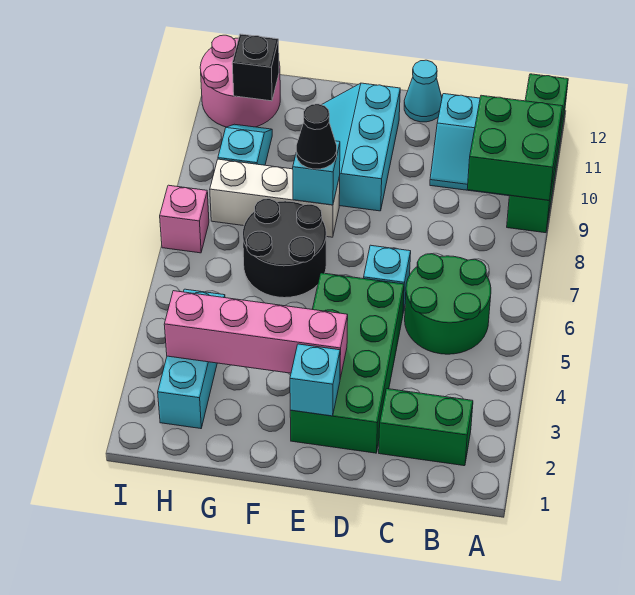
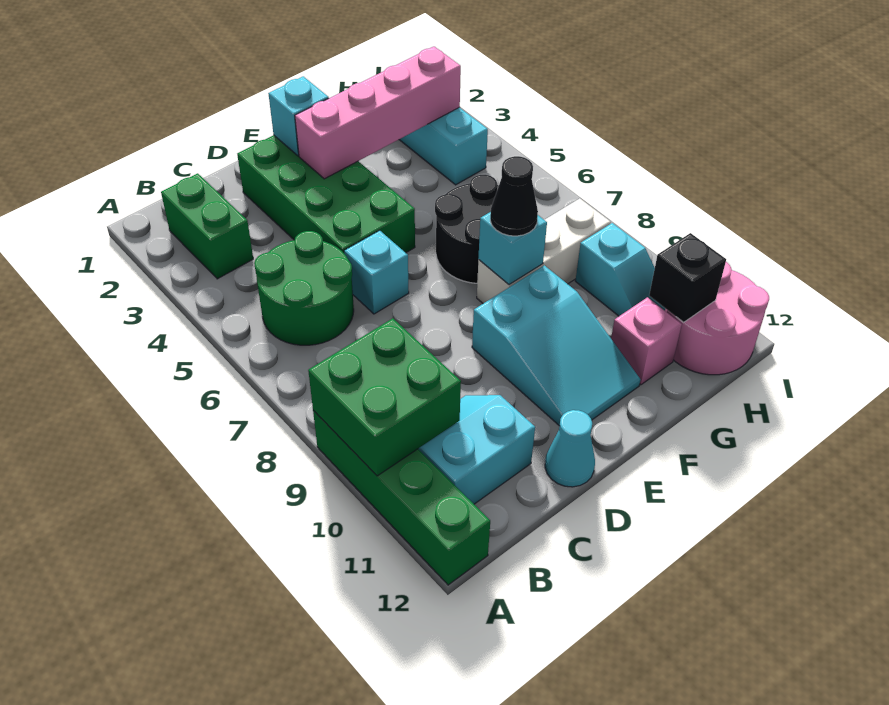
green 1x2 brick [379,389,473,466] -> green 1x2 brick turned to [161,173,253,279]
cyan 2x3 slope [322,83,400,211] -> cyan 2x3 slope turned to [472,265,640,426]
pink 1x1 brick [160,185,209,253] -> pink 1x1 brick moved to [611,297,682,385]

